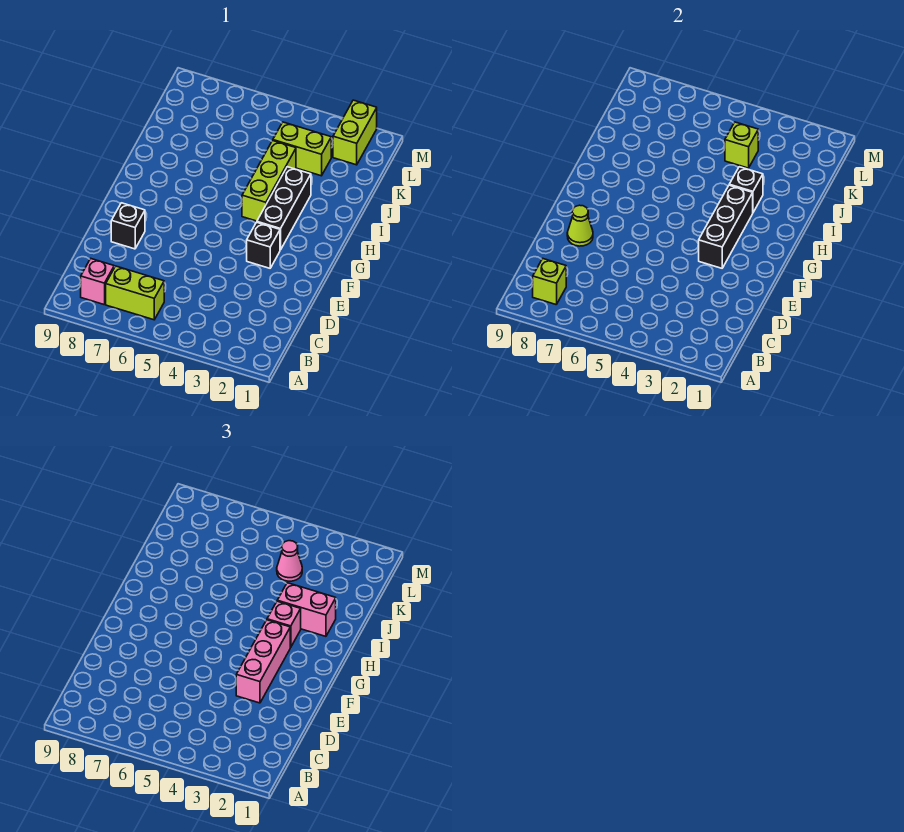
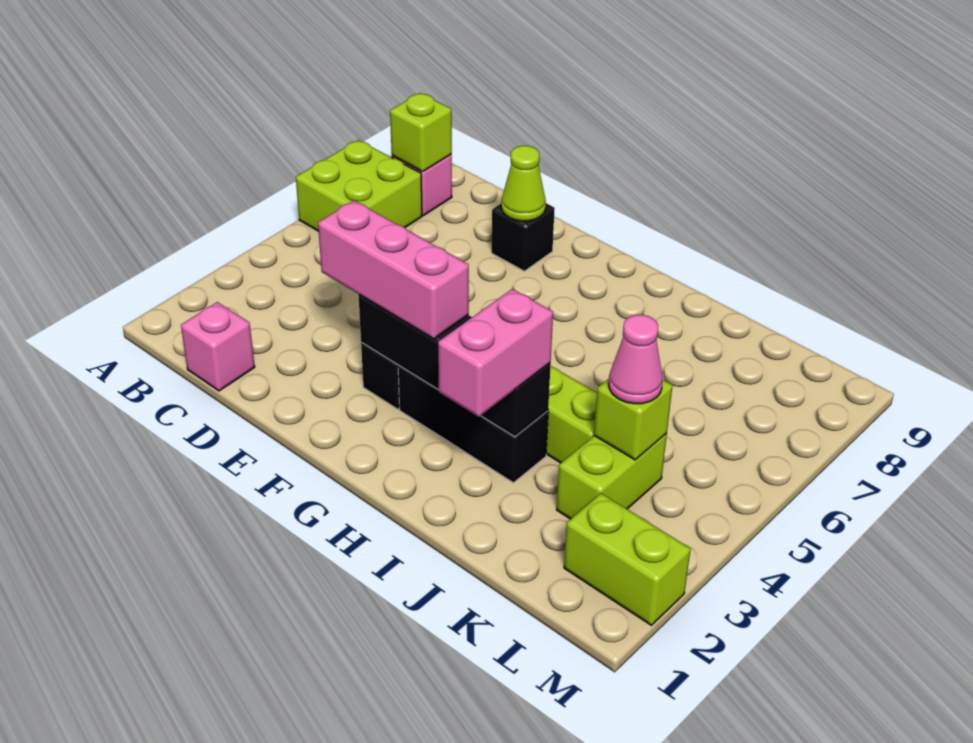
lime 1x2 brick [106,266,164,320] -> lime 2x2 brick [296,140,422,231]
pink 1x1 brick [267,601,301,647] -> pink 1x1 brick moved to [181,302,255,391]

